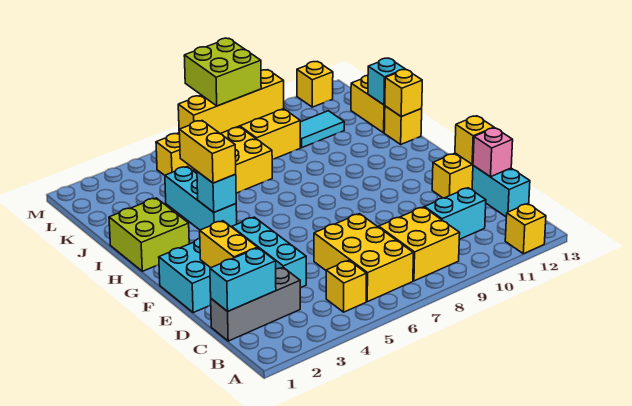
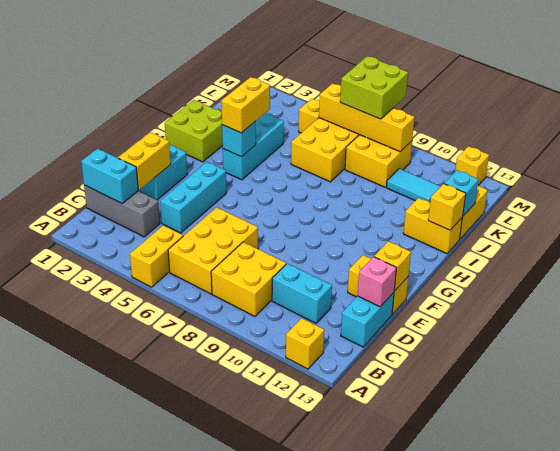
yellow 1x1 brick [326,260,367,312] -> yellow 1x2 brick [130,225,183,287]
yellow 1x1 brick [384,106,422,144] -> yellow 1x2 brick [403,198,462,254]

